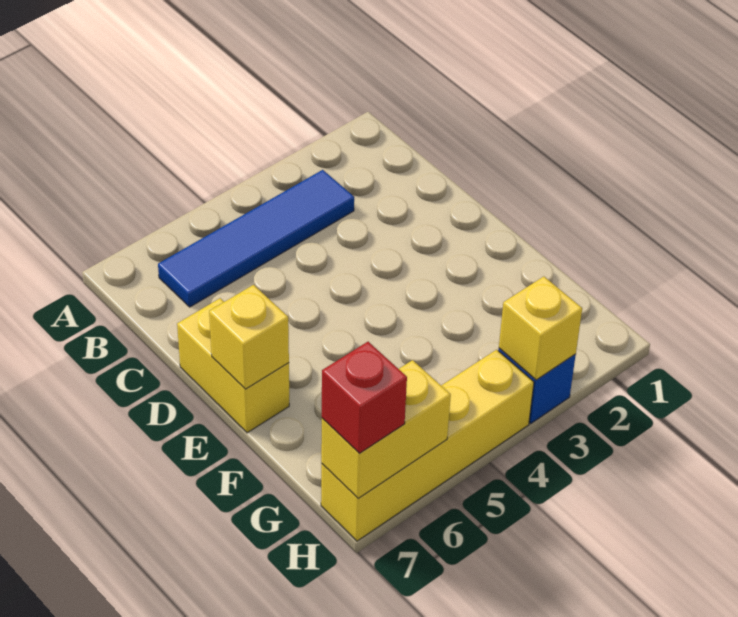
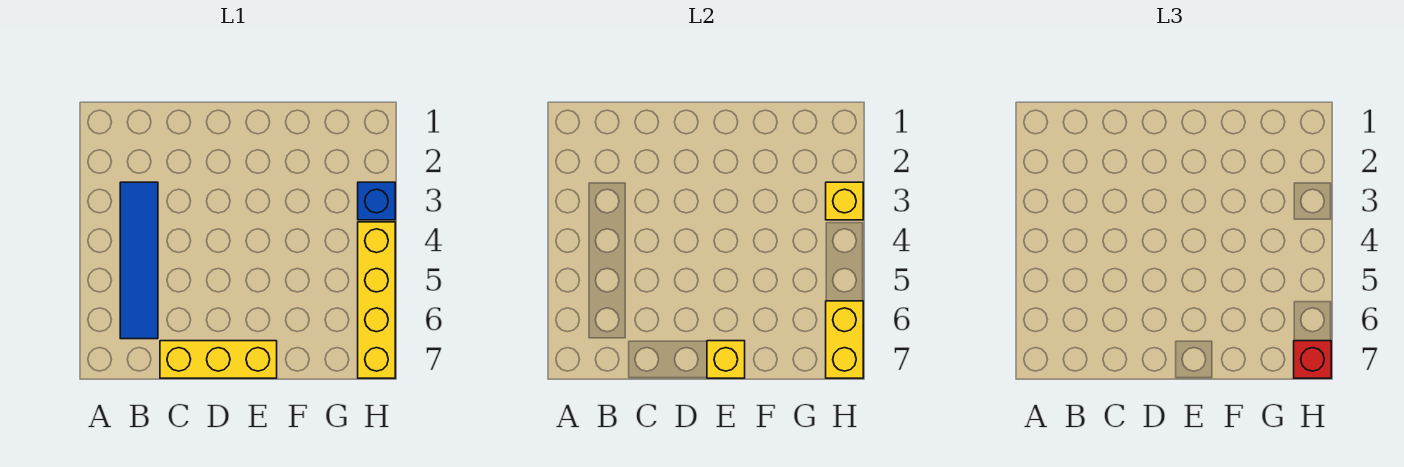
yellow 1x2 brick [177,298,289,433] -> yellow 1x3 brick [160,341,277,378]

